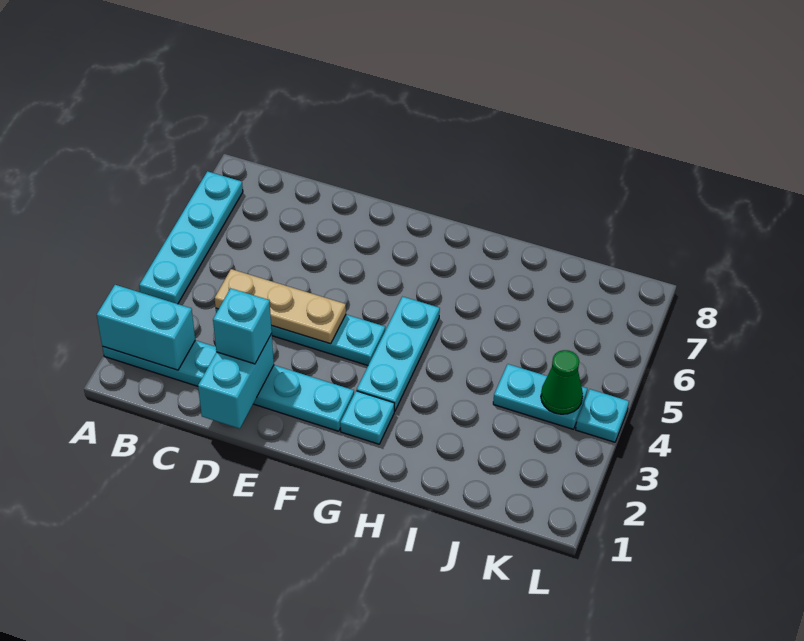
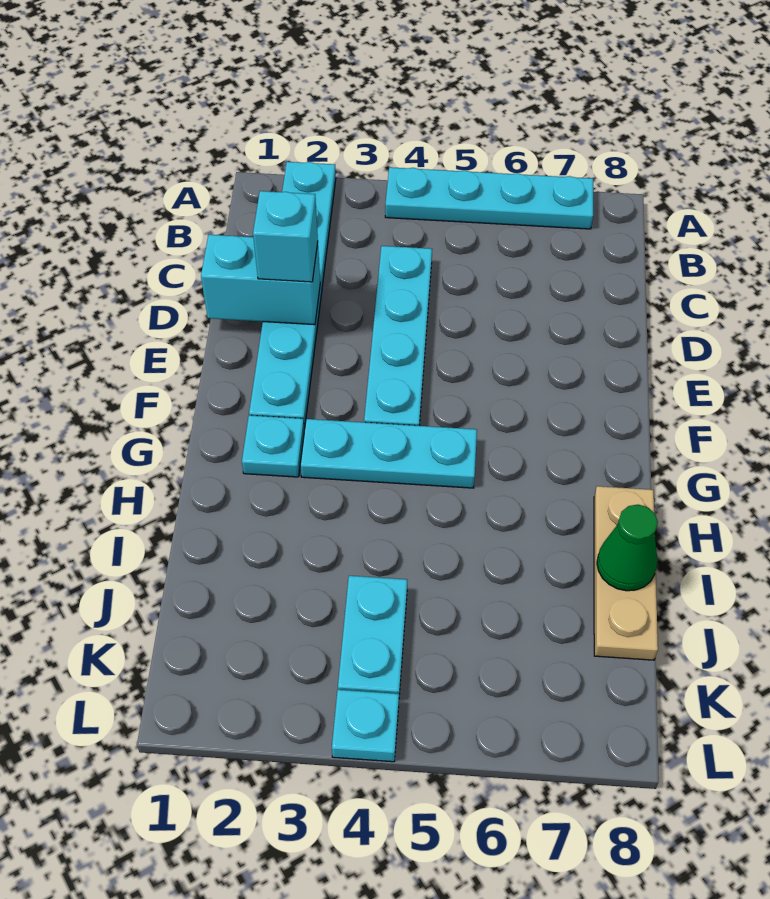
cyan 1x2 brick [97,285,195,370] -> none
tan 1x3 plate [215,269,346,344] -> tan 1x3 plate moved to [594,486,658,660]
green 1x1 cone [541,350,583,414] -> green 1x1 cone moved to [597,505,658,591]

